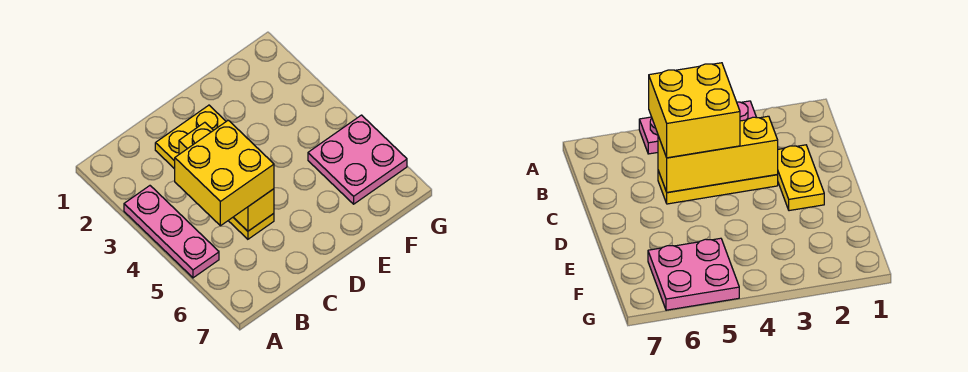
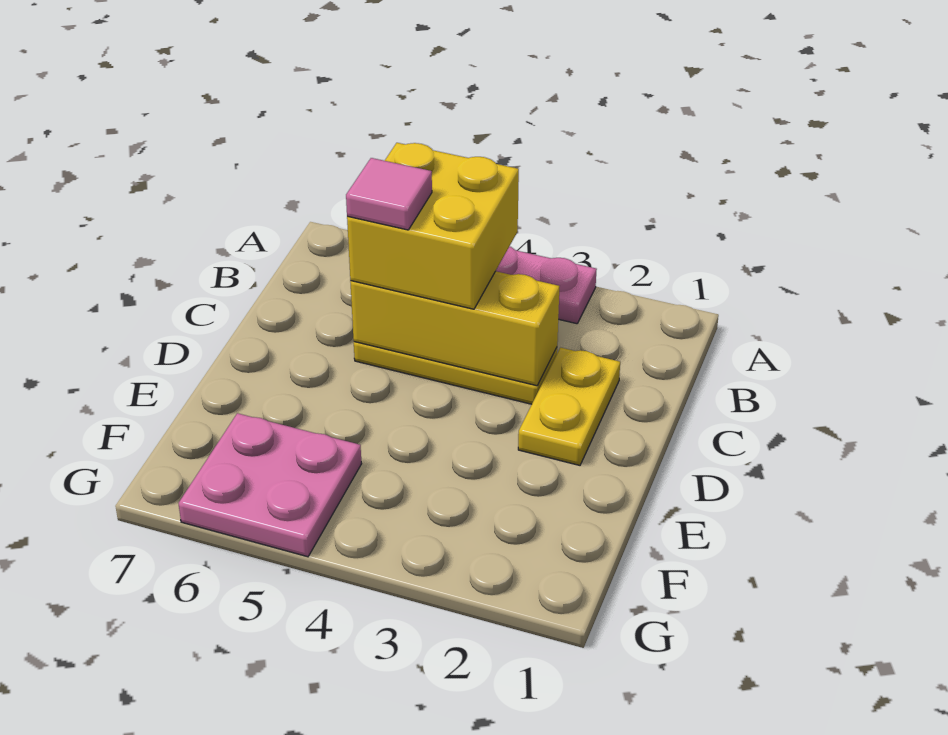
none -> pink 1x1 tile [346,158,432,230]

